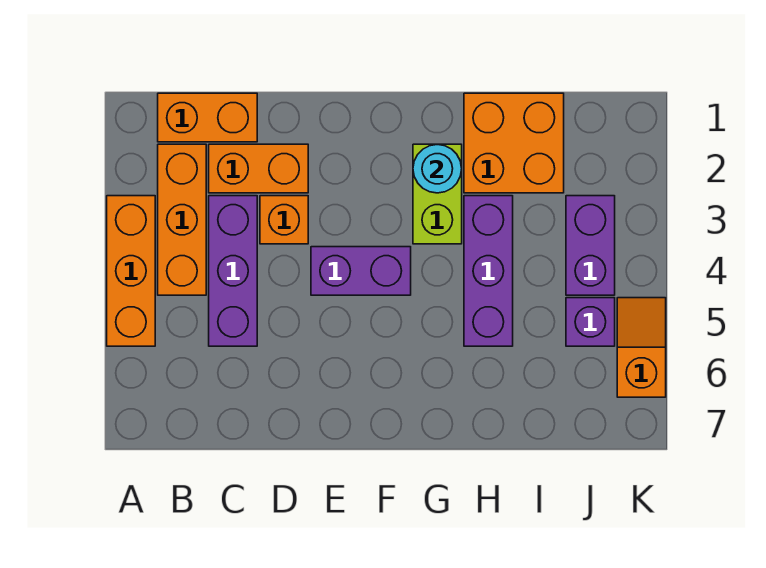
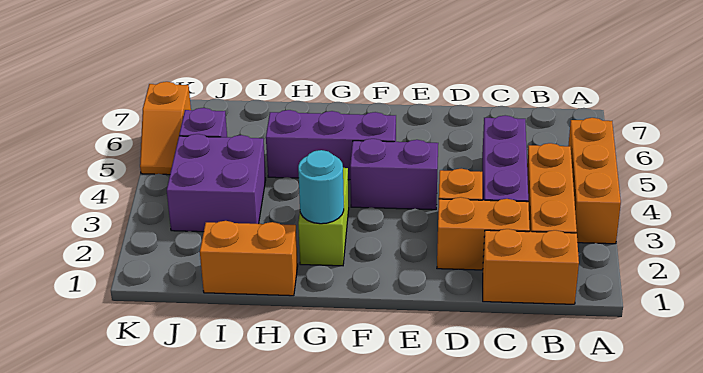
orange 2x2 brick [464,93,564,193] -> orange 1x2 brick [200,221,298,296]
purple 1x3 brick [464,196,513,346] -> purple 1x3 brick turned to [266,110,396,180]
purple 1x2 brick [566,196,615,295] -> purple 2x2 brick [167,134,266,232]

